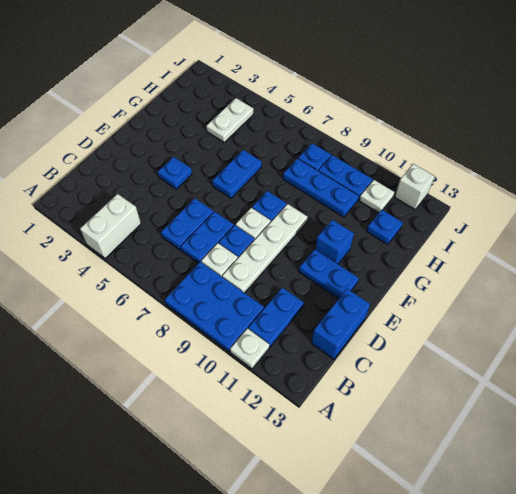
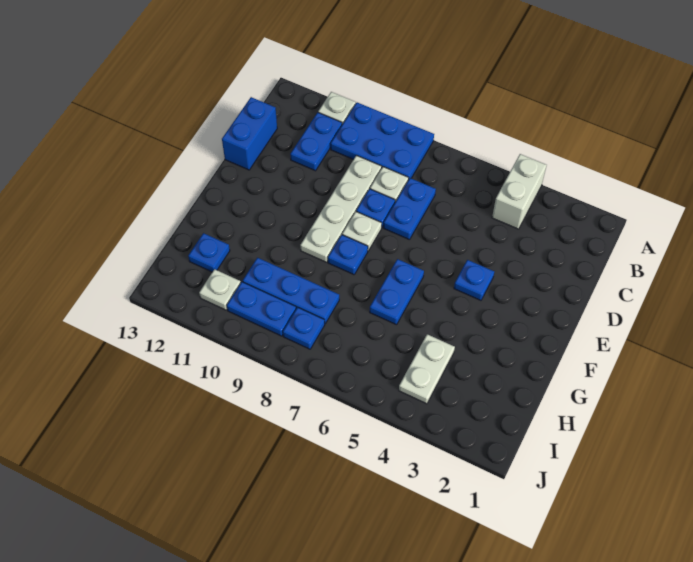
blue 1x2 plate [161,198,214,250] -> none
blue 1x2 plate [299,250,359,299] -> none
blue 1x1 brick [315,220,354,264] -> none
white 1x1 brick [395,164,434,209] -> none

